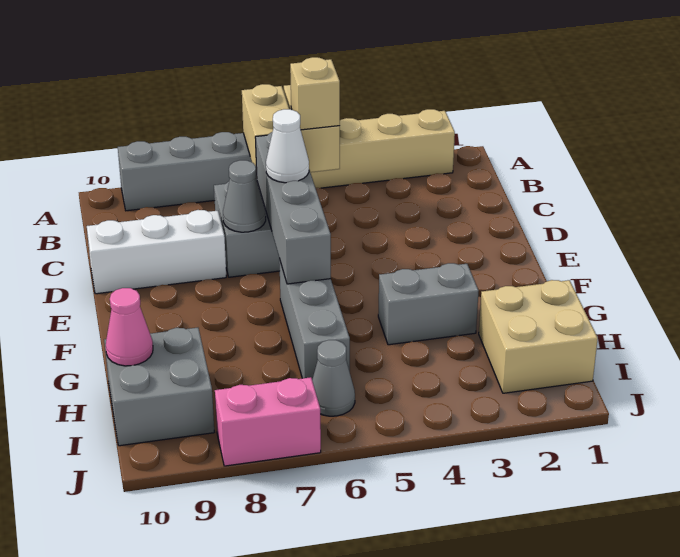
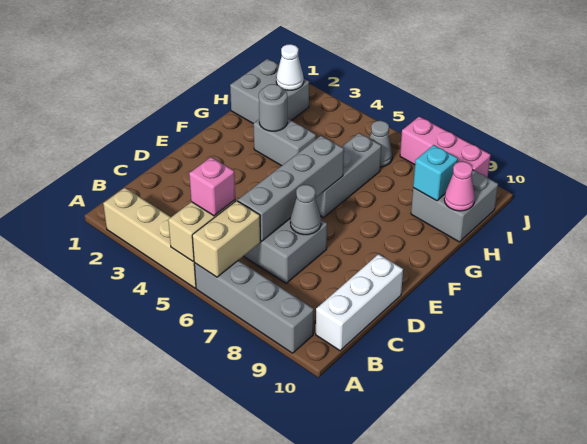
tan 1x1 brick [290,57,340,130] -> pink 1x1 brick [189,157,235,216]
white 1x1 cone [266,109,309,183] -> white 1x1 cone moved to [276,44,304,90]
white 1x3 brick [87,210,226,294] -> white 1x3 brick turned to [316,254,403,351]
none -> grey 1x1 round brick [259,84,287,131]
tan 2x2 brick [479,280,598,393] -> grey 2x2 brick [230,59,309,123]
none -> cyan 1x1 brick [413,145,458,201]
pink 1x2 brick [215,377,321,466] -> pink 1x3 brick [400,117,491,178]

